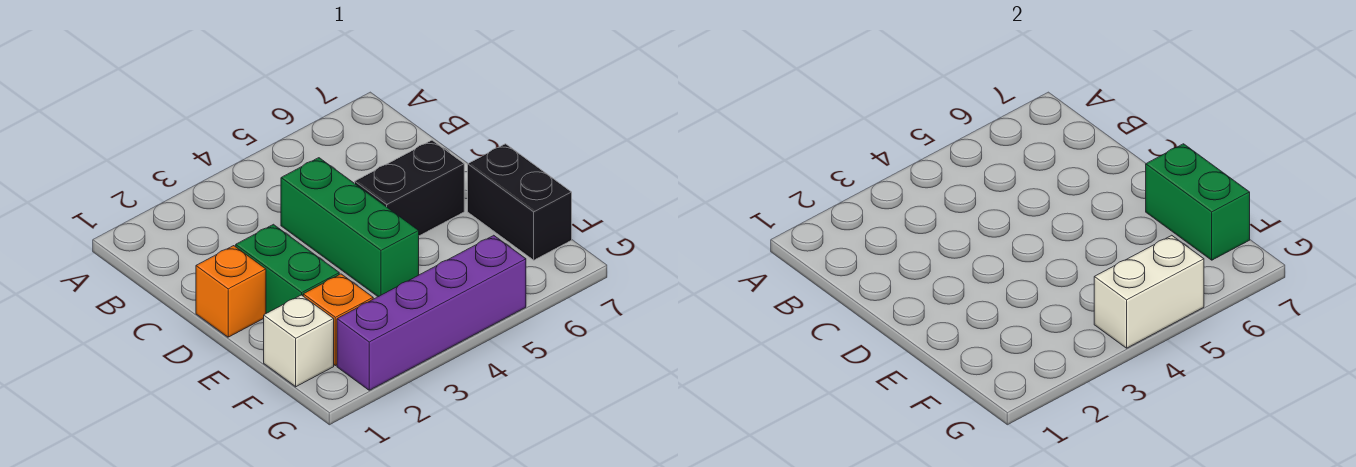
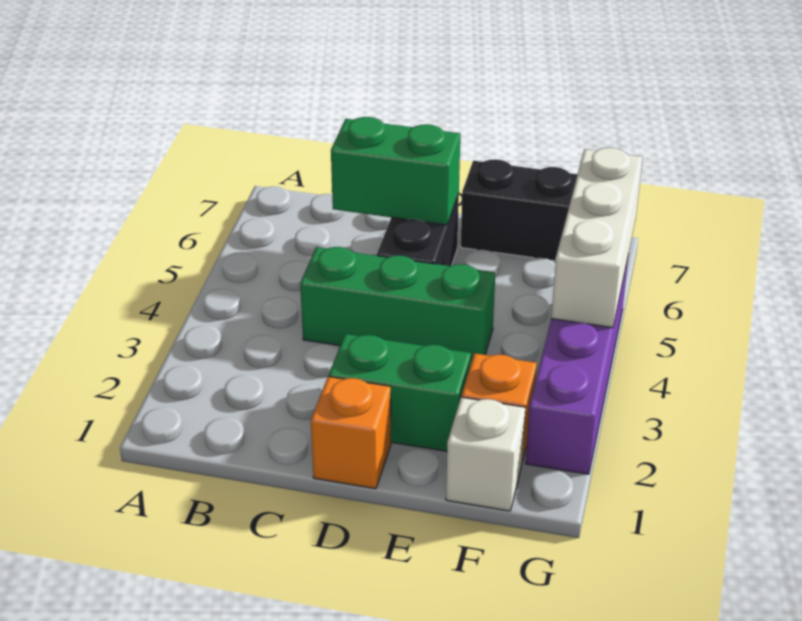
green 1x2 brick [1146,144,1250,260] -> green 1x2 brick moved to [331,117,460,225]
white 1x2 brick [1094,235,1204,348] -> white 1x3 brick [551,148,643,328]

